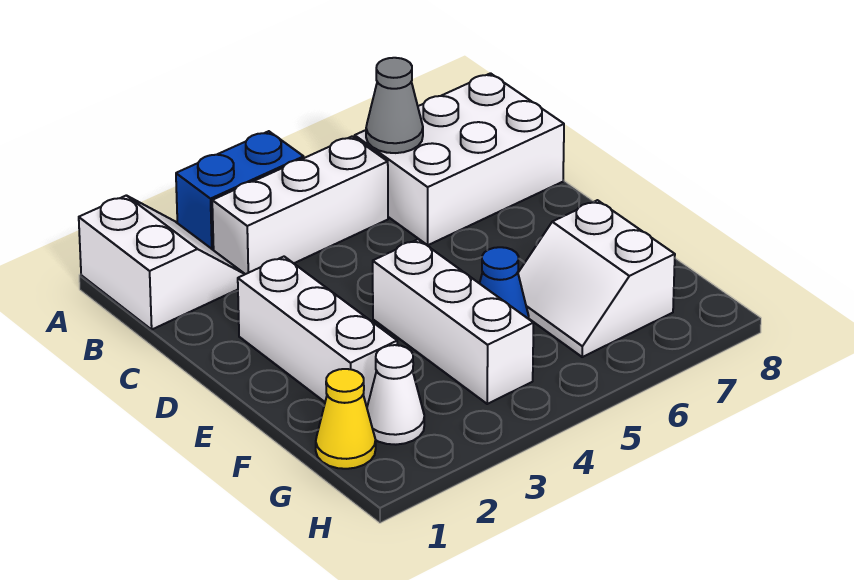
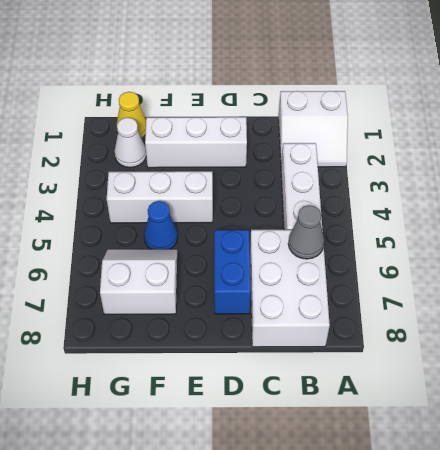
blue 1x2 brick [176,131,304,250] -> blue 1x2 brick moved to [214,230,251,314]

